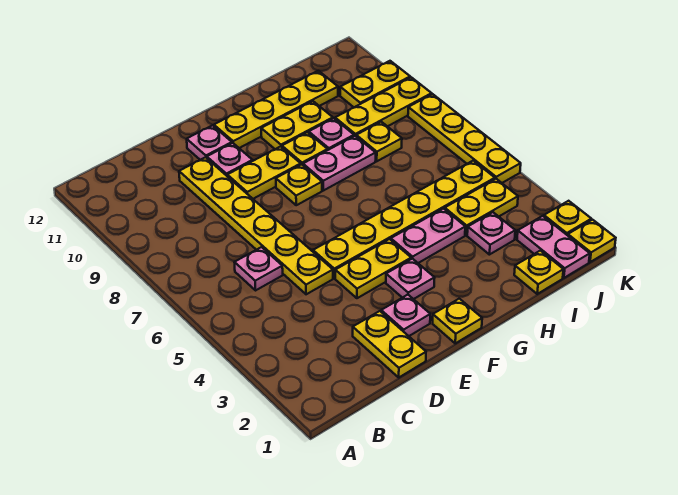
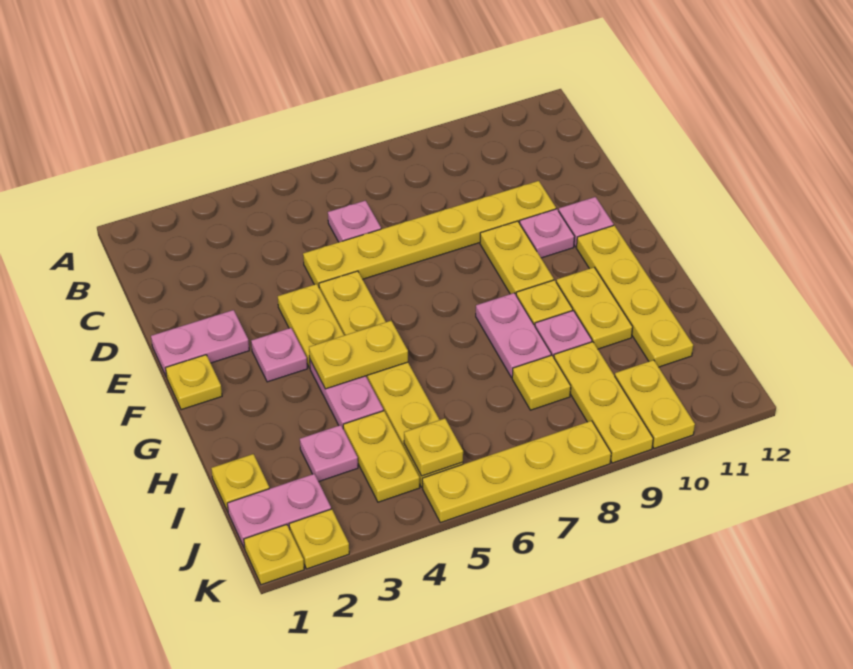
yellow 1x2 plate [353,311,426,377] -> yellow 1x2 plate moved to [309,321,408,389]
pink 1x1 plate [381,295,430,336] -> pink 1x2 plate [151,310,249,377]
yellow 1x1 plate [276,164,322,205] -> yellow 1x1 plate moved to [404,418,463,476]

